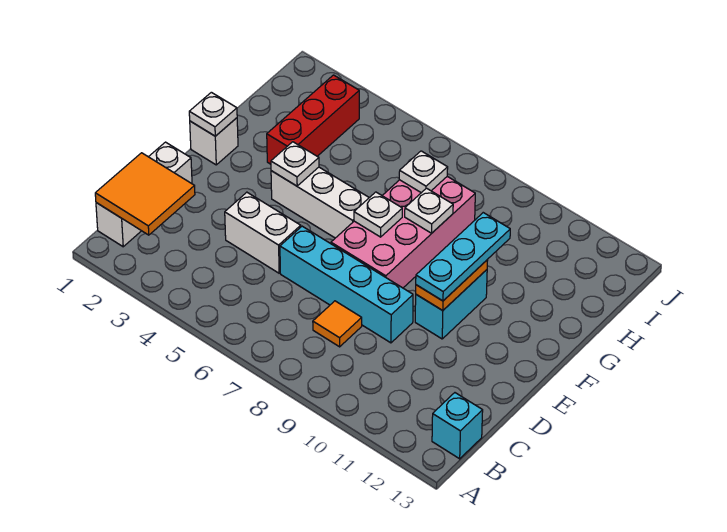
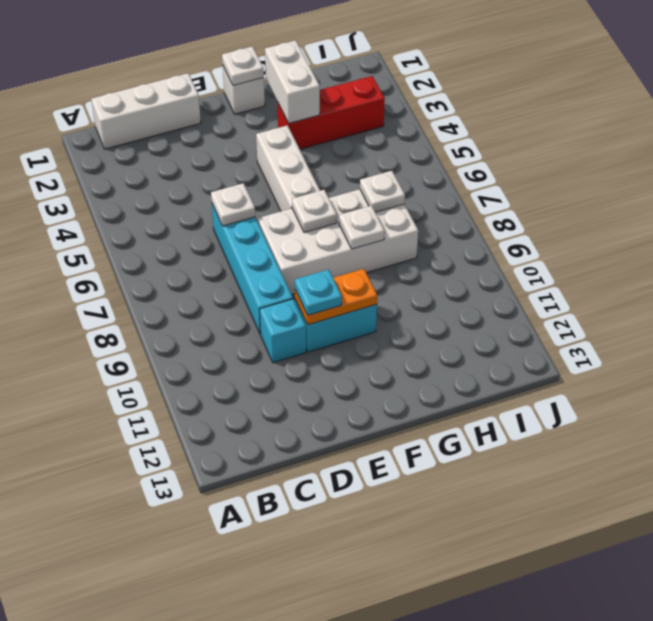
orange 2x2 tile [95,153,195,235] -> none
cyan 1x1 brick [432,393,483,459] -> cyan 1x1 brick moved to [259,299,306,363]
orange 1x1 tile [313,301,362,347] -> none
white 1x2 brick [225,192,301,273] -> white 1x2 brick moved to [265,40,320,123]
pink 2x4 brick [331,176,475,288] -> white 2x4 brick [258,189,418,294]
cyan 1x3 plate [416,213,510,301] -> cyan 1x1 plate [295,269,342,315]
white 1x1 plate [271,142,319,186] -> white 1x1 plate moved to [211,183,255,226]

